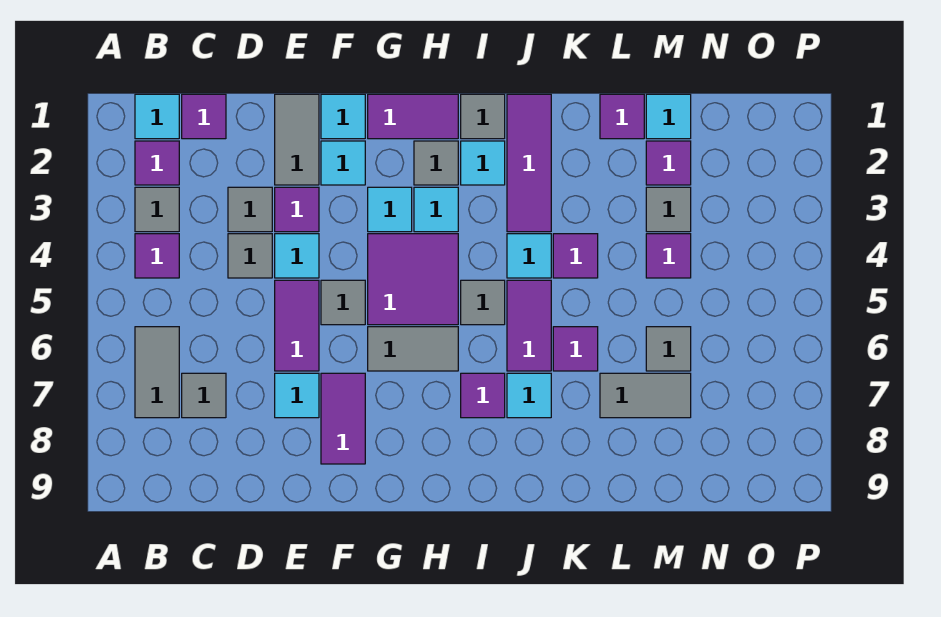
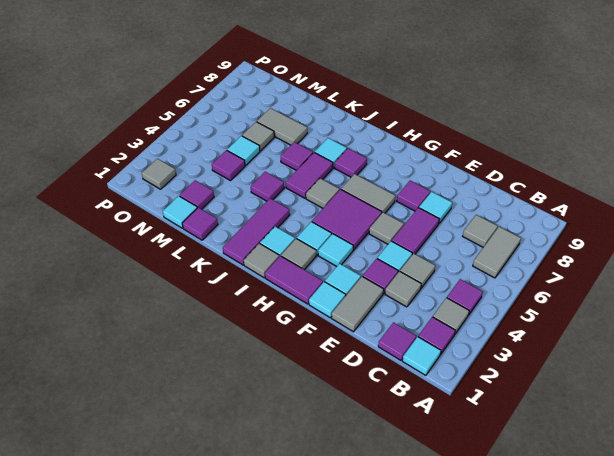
purple 1x2 tile [321,373,365,464] -> purple 1x1 tile [397,181,430,211]
cyan 1x1 tile [507,234,551,278] -> cyan 1x1 tile moved to [227,136,260,165]
grey 1x1 tile [646,187,691,232] -> grey 1x1 tile moved to [142,159,176,189]

